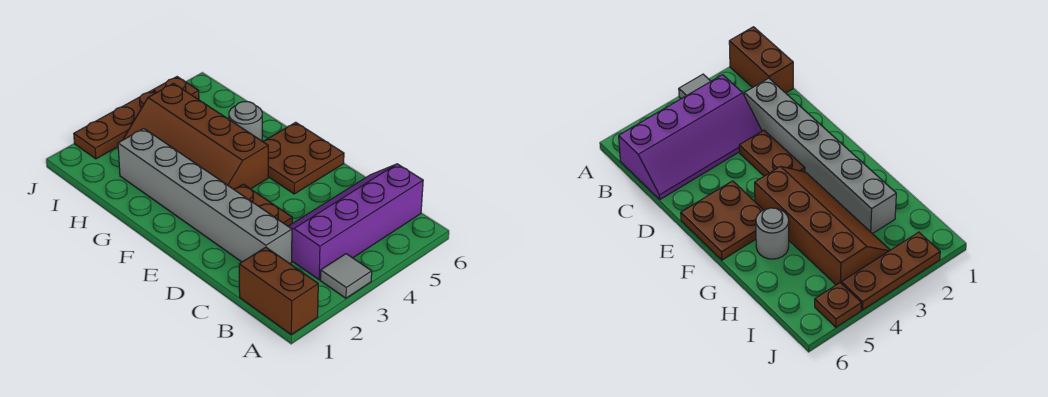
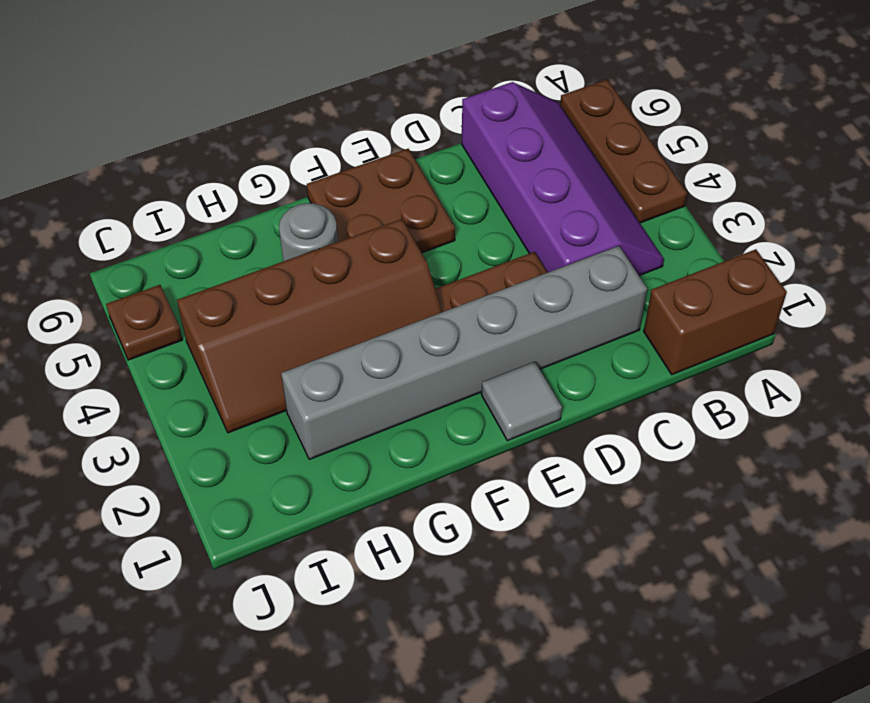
grey 1x1 tile [320,254,372,298] -> grey 1x1 tile moved to [481,362,562,441]
purple 2x4 slope [288,164,423,280] -> purple 2x4 slope turned to [462,82,664,276]
brown 1x3 plate [74,91,155,159] -> brown 1x3 plate moved to [560,79,687,223]

